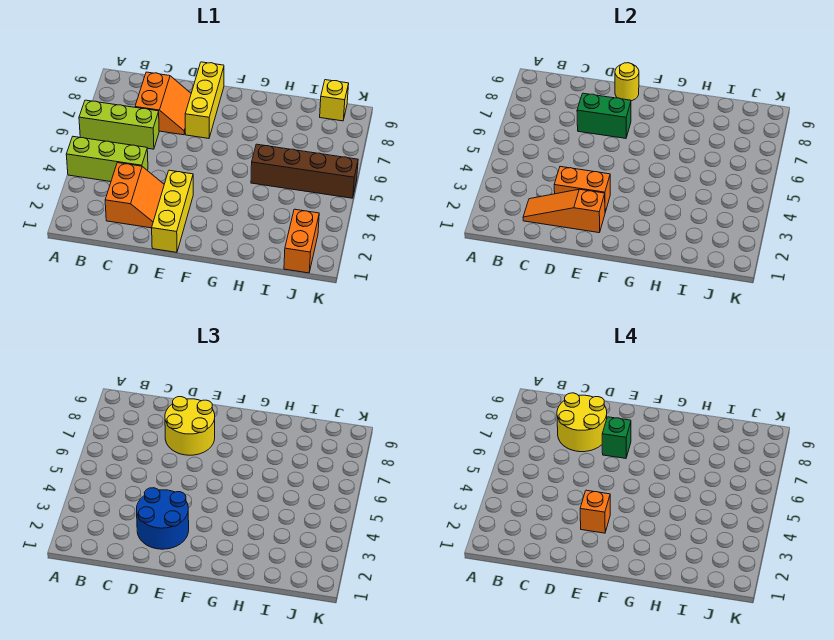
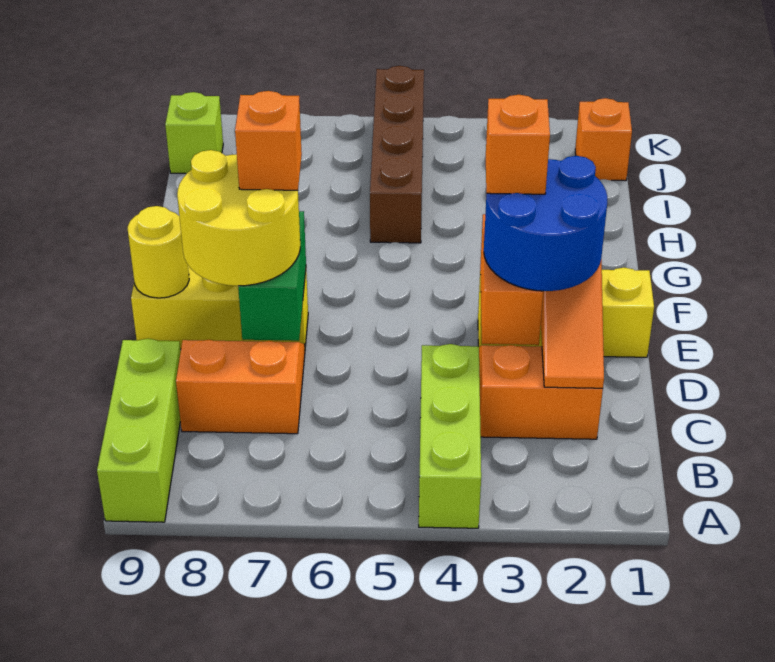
lime 1x3 brick [79,100,159,149] -> lime 1x3 brick moved to [97,339,181,522]
yellow 2x2 round brick [557,393,607,452] -> none
green 1x1 brick [602,417,631,458] -> orange 1x1 brick [235,91,302,190]
orange 1x2 brick [284,209,319,273] -> orange 1x1 brick [575,98,632,181]
yellow 1x1 brick [320,80,349,121] -> lime 1x1 brick [165,92,223,174]

